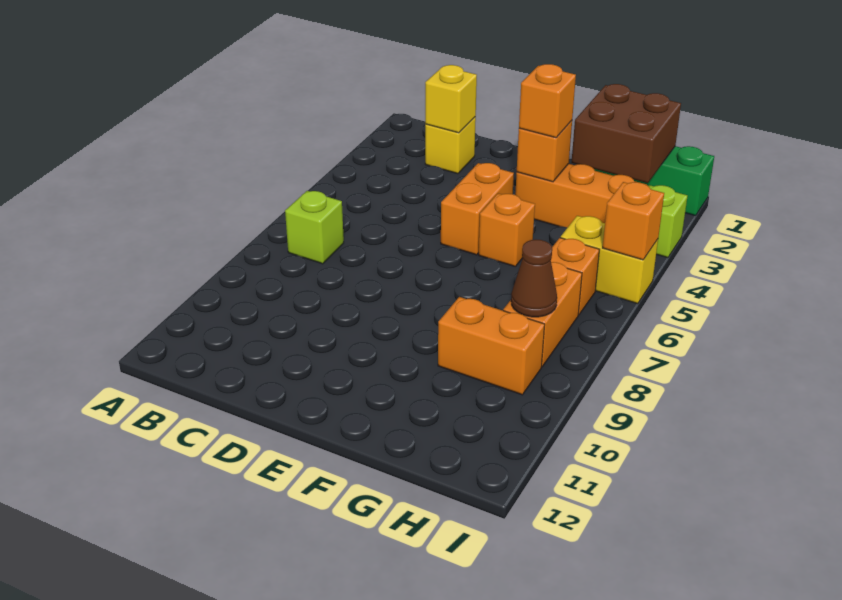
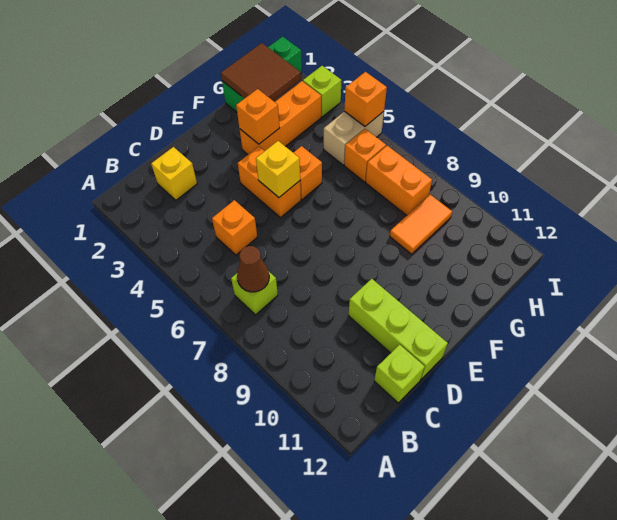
yellow 1x1 brick [425,65,477,133] -> yellow 1x1 brick moved to [256,141,300,197]
none -> lime 1x1 brick [374,345,425,403]
none -> lime 1x3 brick [348,279,448,379]
orange 1x1 brick [519,64,576,138] -> orange 1x1 brick moved to [212,200,257,255]
brown 2x2 brick [571,84,681,183] -> brown 2x2 tile [221,43,301,101]
orange 1x2 brick [438,297,545,395] -> orange 1x2 tile [390,195,452,254]
yellow 1x2 brick [560,216,658,304] -> tan 1x2 brick [324,111,384,165]
brown 1x1 cone [511,240,557,317] -> brown 1x1 cone moved to [237,246,269,292]

